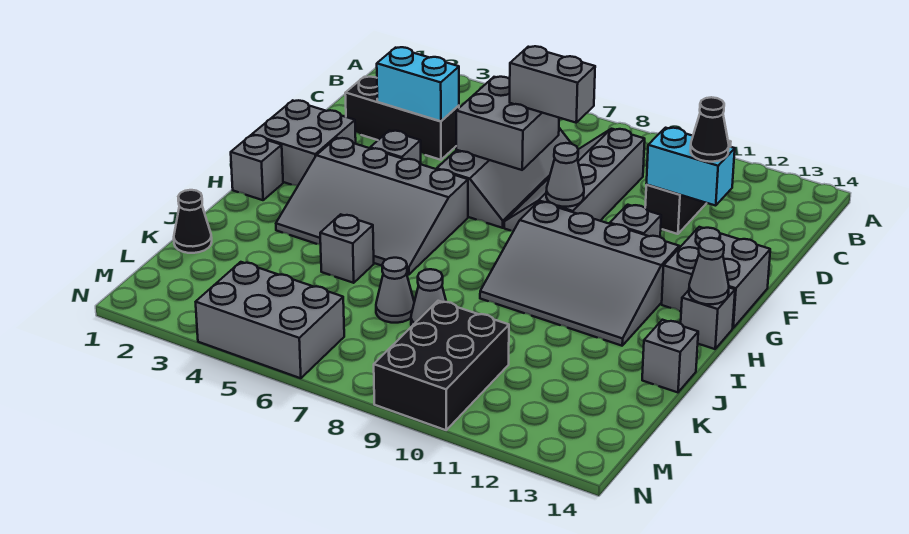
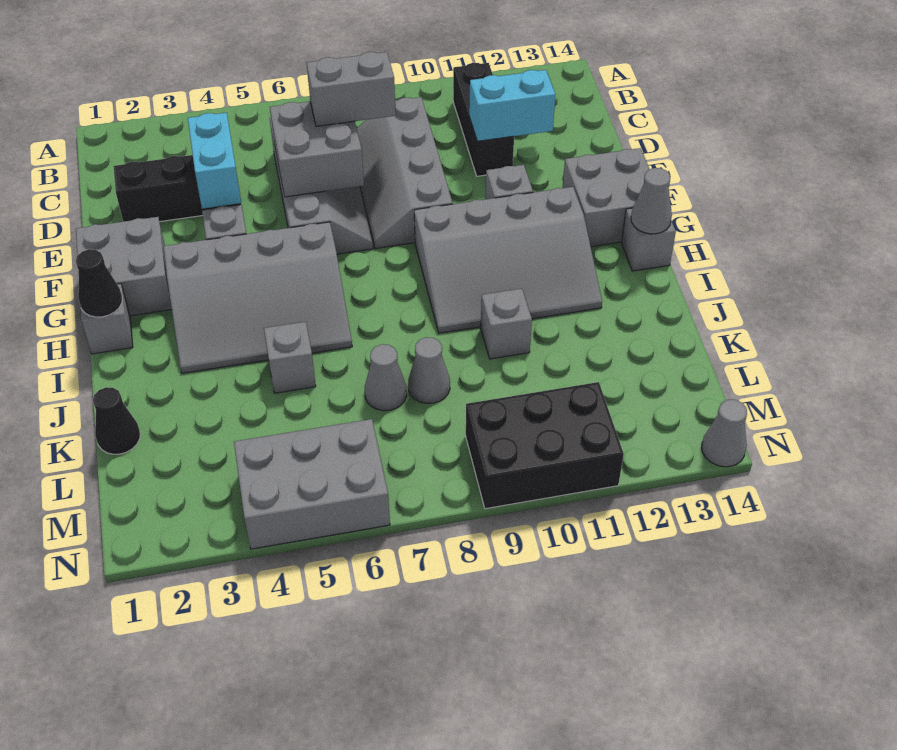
cyan 1x2 brick [377,47,459,121] -> cyan 1x2 brick turned to [188,113,241,209]
black 1x1 cone [691,97,729,162] -> black 1x1 cone moved to [76,249,122,317]
grey 1x1 cone [546,143,584,207] -> grey 1x1 cone moved to [702,400,747,467]
grey 1x1 brick [642,320,698,392] -> grey 1x1 brick moved to [481,289,532,359]
black 2x3 brick [374,301,509,430] -> black 2x3 brick turned to [466,382,624,509]

